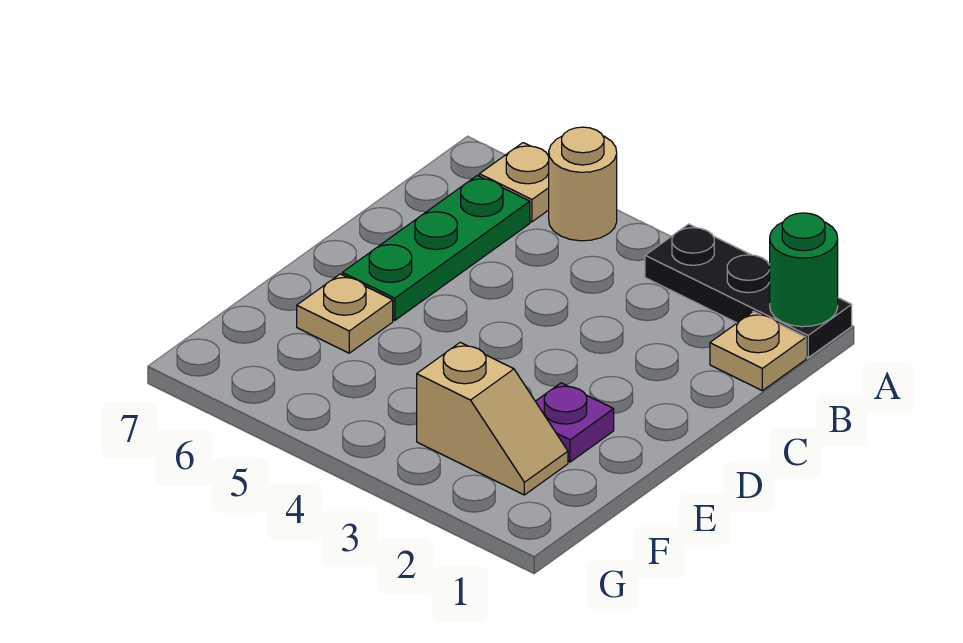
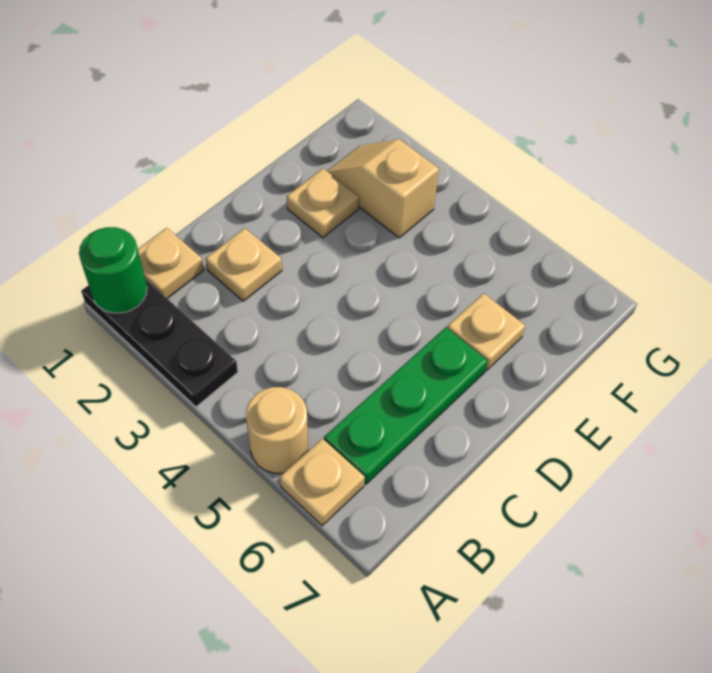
none -> tan 1x1 plate [206,228,282,301]
purple 1x1 plate [535,383,614,462] -> tan 1x1 plate [287,169,359,238]

